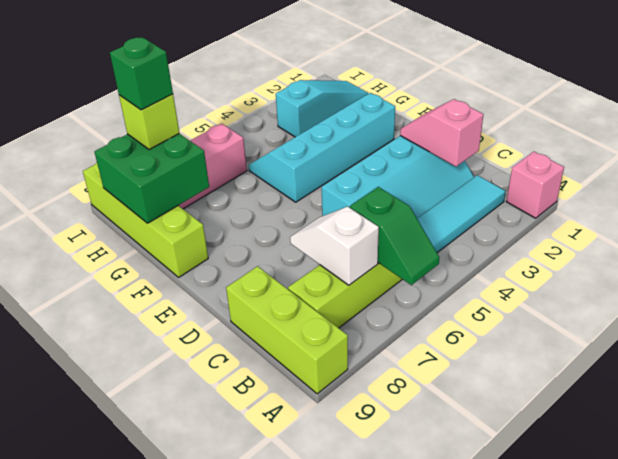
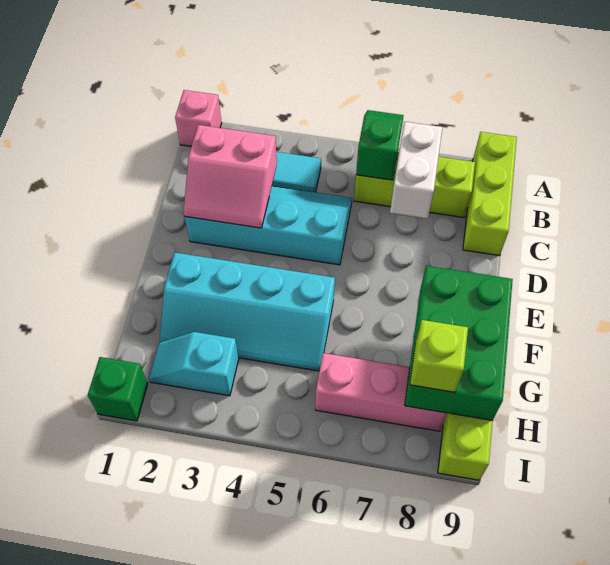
white 1x2 slope [290,207,379,285] -> white 1x2 brick [390,122,442,219]
pink 1x2 slope [400,99,484,167] -> pink 2x2 slope [184,125,277,228]
green 2x2 brick [95,134,209,223] -> green 2x3 brick [405,266,513,421]
cyan 1x3 slope [276,80,368,137] -> cyan 1x2 slope [149,332,239,396]
green 1x1 brick [110,37,173,110] -> green 1x1 brick moved to [88,357,148,421]

